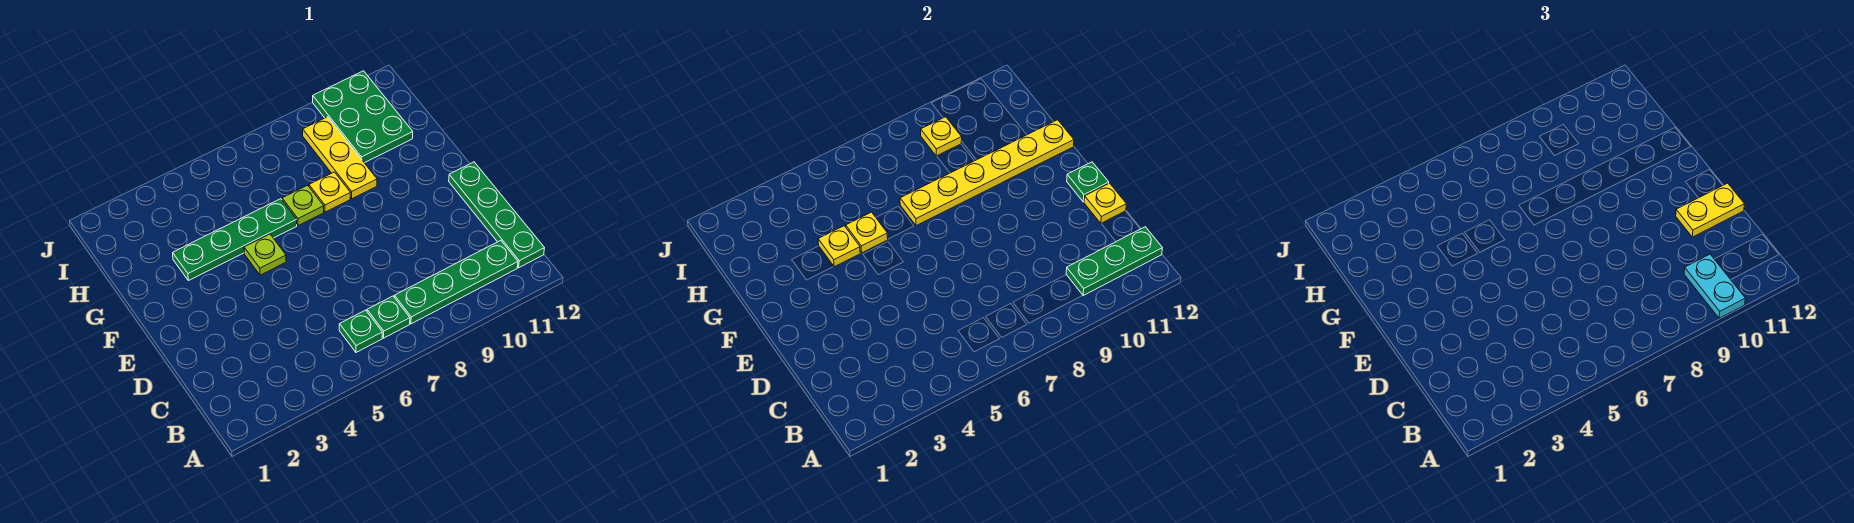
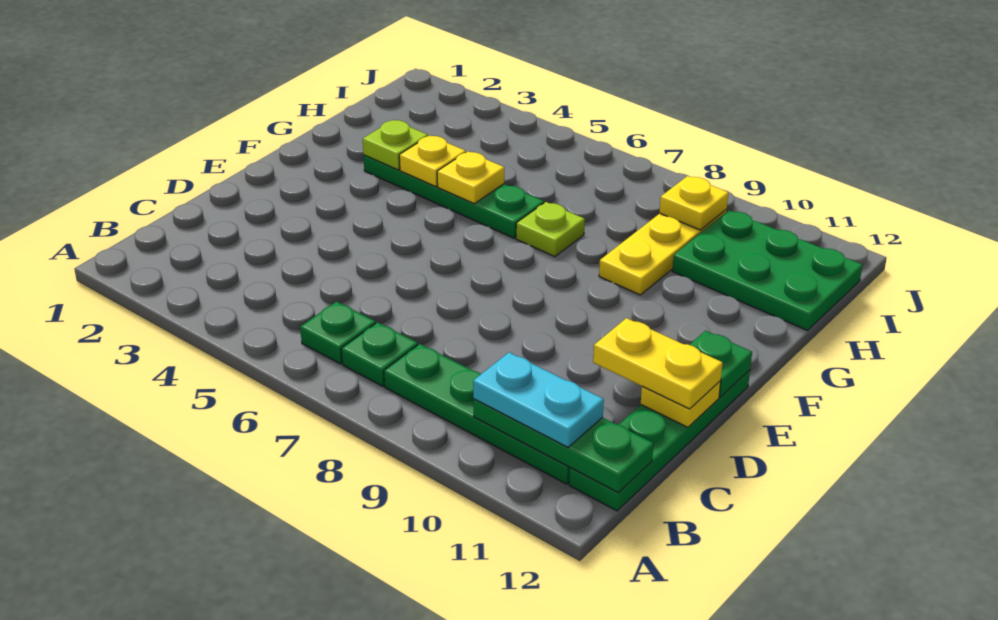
cyan 1x2 plate [1684,254,1745,318] -> cyan 1x2 plate turned to [473,352,604,447]
lime 1x1 plate [244,234,286,275] -> lime 1x1 plate moved to [363,120,428,170]
yellow 1x6 plate [900,120,1074,226] -> none
yellow 1x1 plate [309,172,350,212] -> none
green 2x3 plate [313,71,413,163] -> green 2x3 plate turned to [672,210,862,331]

